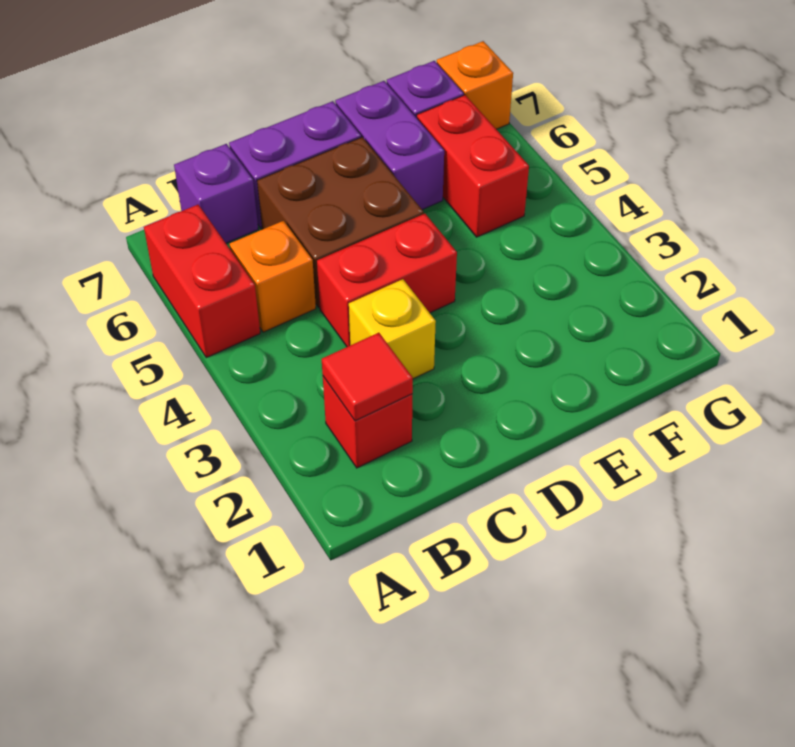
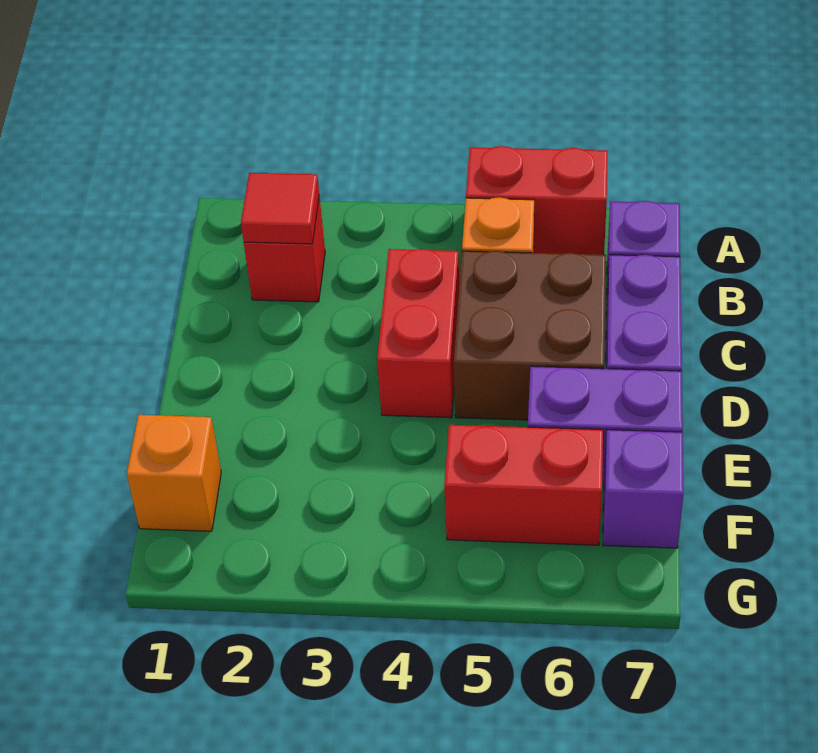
yellow 1x1 brick [349,279,436,379] -> none
orange 1x1 brick [437,41,513,129] -> orange 1x1 brick moved to [127,415,221,531]

